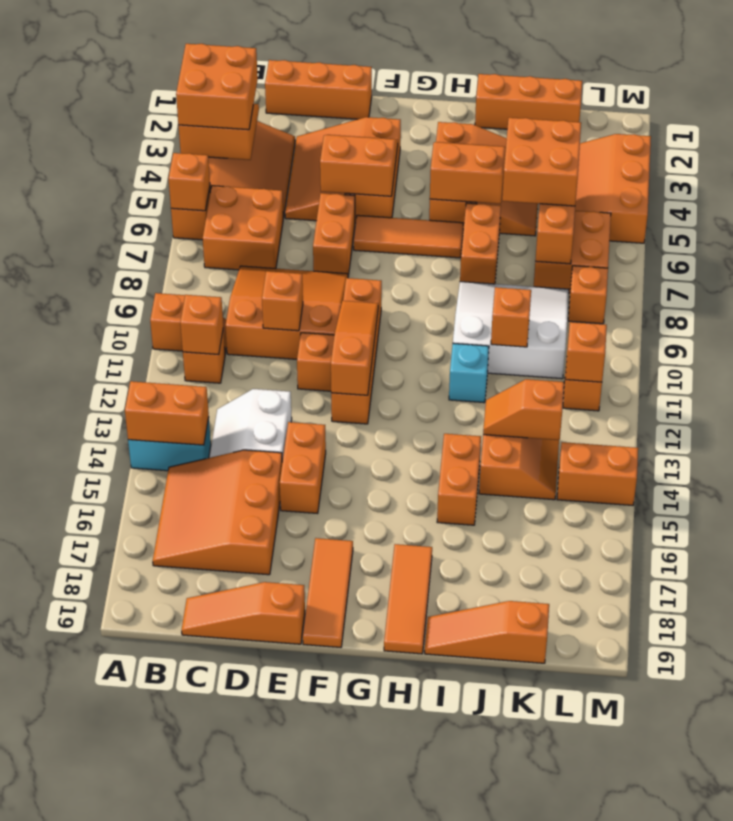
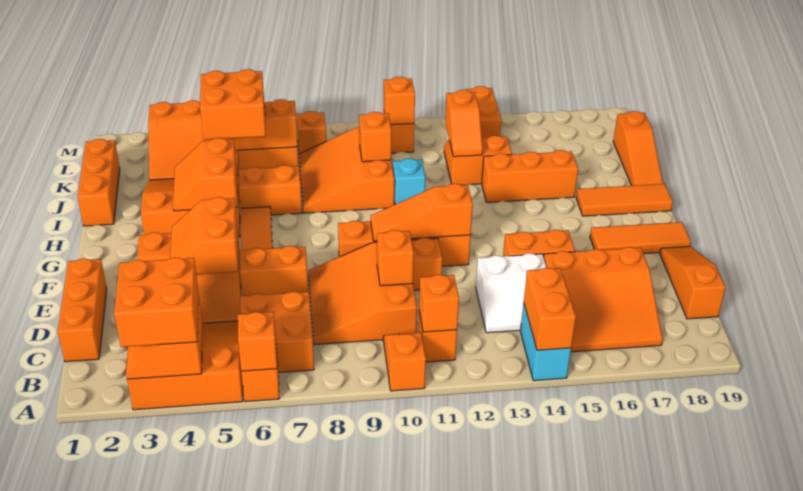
orange 1x3 slope [182,582,305,644] -> orange 1x3 slope turned to [660,246,726,319]
white 3x3 slope [453,282,569,379] -> orange 3x3 slope [299,127,394,213]
orange 1x2 brick [437,434,481,525] -> orange 1x3 brick [482,150,578,202]

